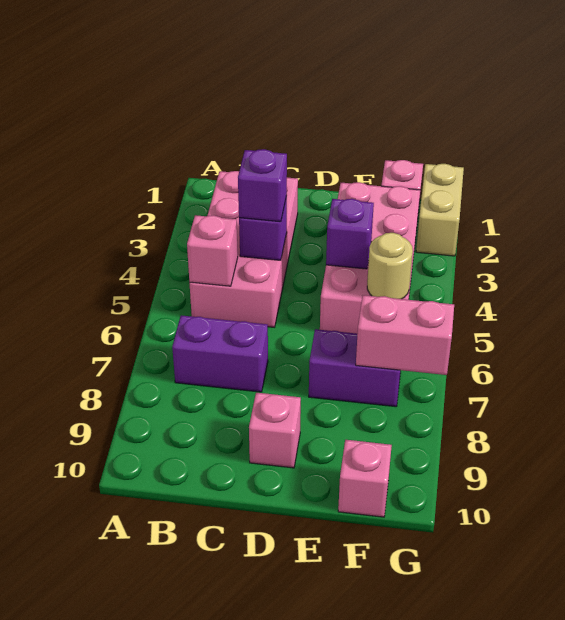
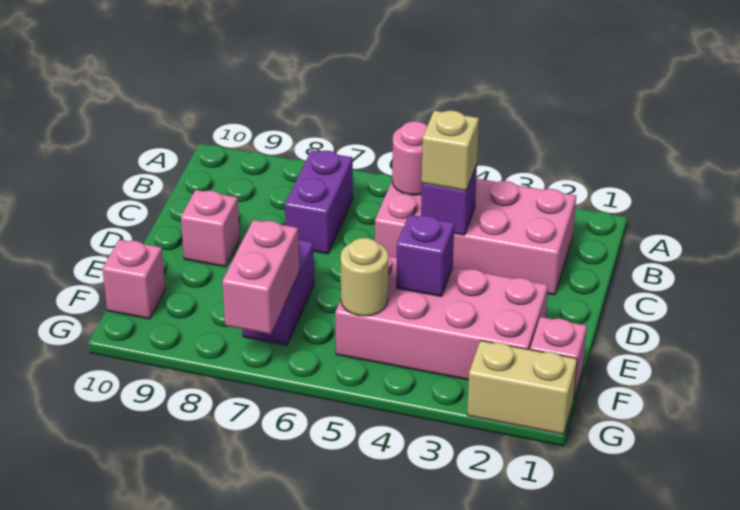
pink 1x1 brick [187,215,238,286] -> pink 1x1 round brick [392,121,427,195]
purple 1x1 brick [238,149,287,222] -> tan 1x1 brick [422,110,479,191]

